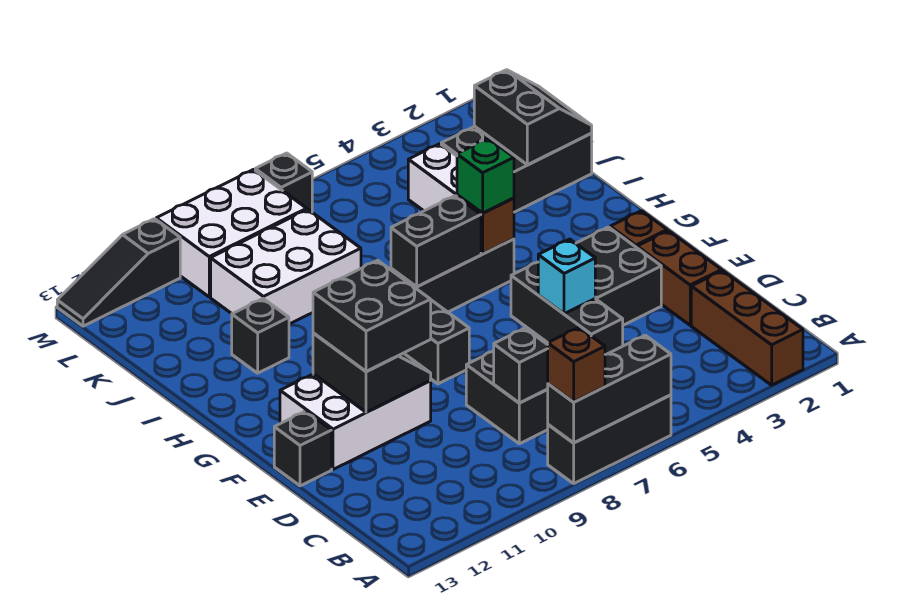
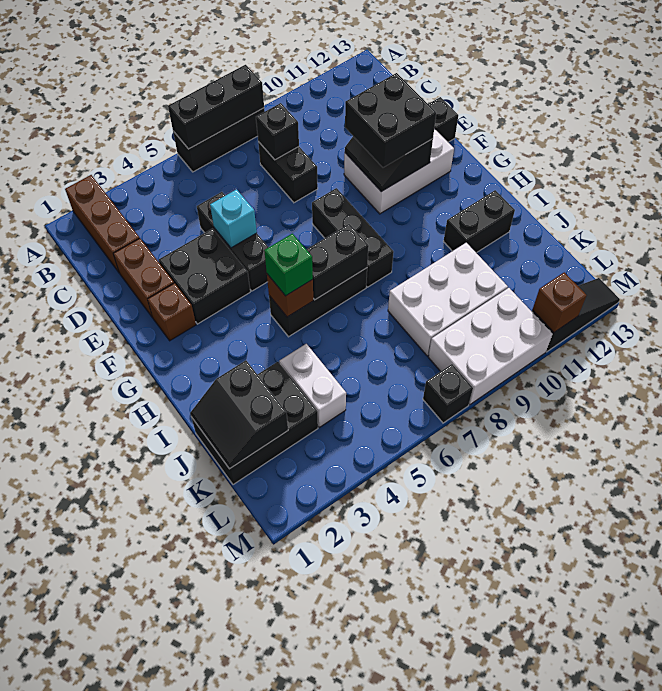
brown 1x1 brick [548,327,605,402] -> brown 1x1 brick moved to [532,272,586,332]
black 1x1 brick [232,299,289,373] -> black 1x2 brick [443,190,515,253]

